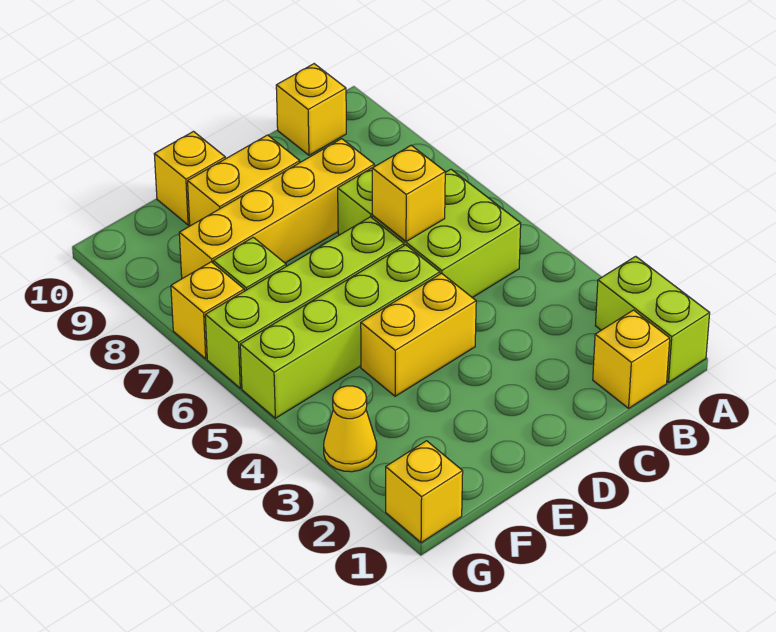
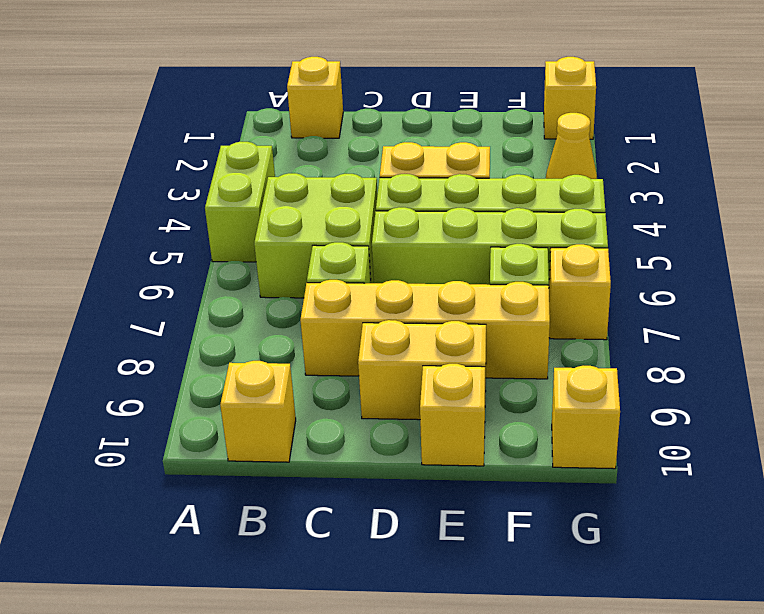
lime 1x2 brick [595,256,710,383] -> lime 1x2 brick moved to [205,142,275,262]
yellow 1x1 brick [372,145,445,242] -> yellow 1x1 brick moved to [552,366,620,469]

